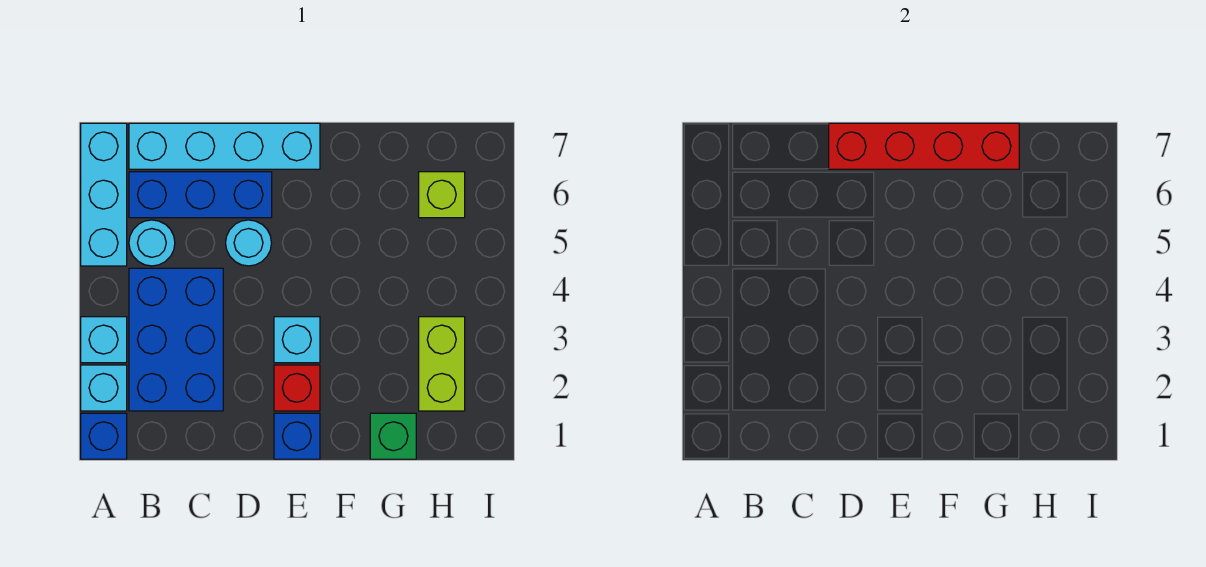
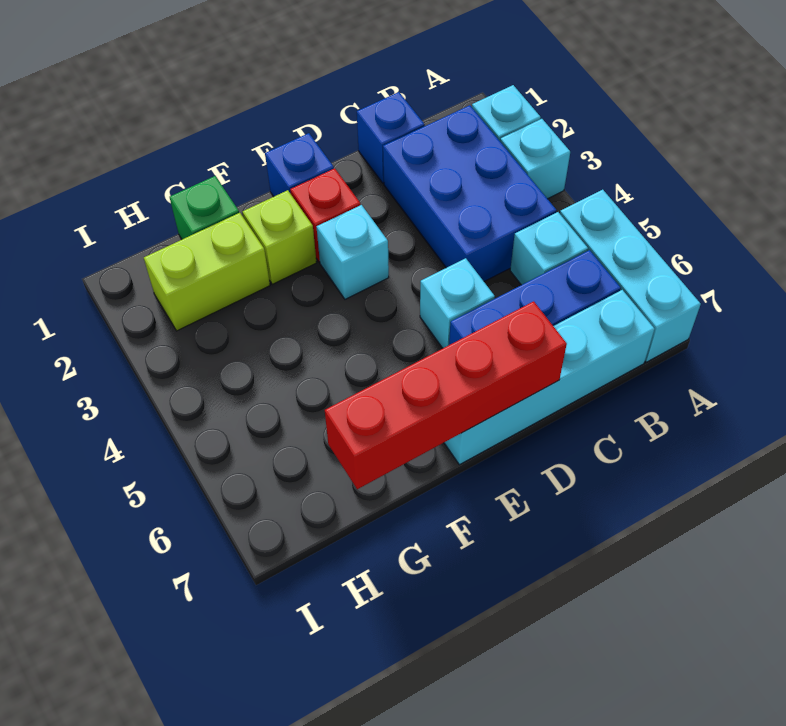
blue 1x1 brick [81,413,127,459] -> blue 1x1 brick moved to [357,92,425,183]
cyan 1x1 round brick [129,220,175,266] -> cyan 1x1 brick [510,212,588,285]
cyan 1x1 round brick [226,220,271,266] -> cyan 1x1 brick [420,258,495,348]
lime 1x2 brick [419,317,465,411] -> lime 1x2 brick turned to [144,213,270,331]
lime 1x1 brick [419,172,465,218] -> lime 1x1 brick moved to [243,190,317,284]

